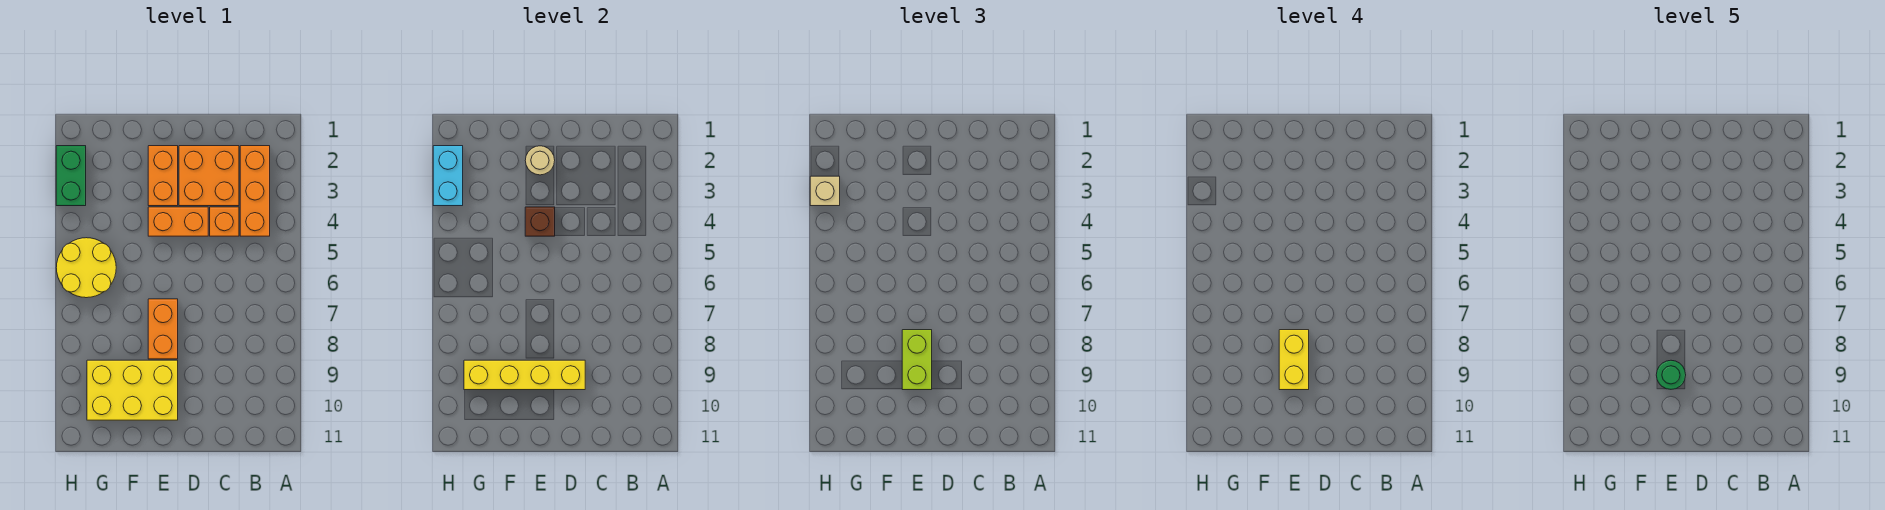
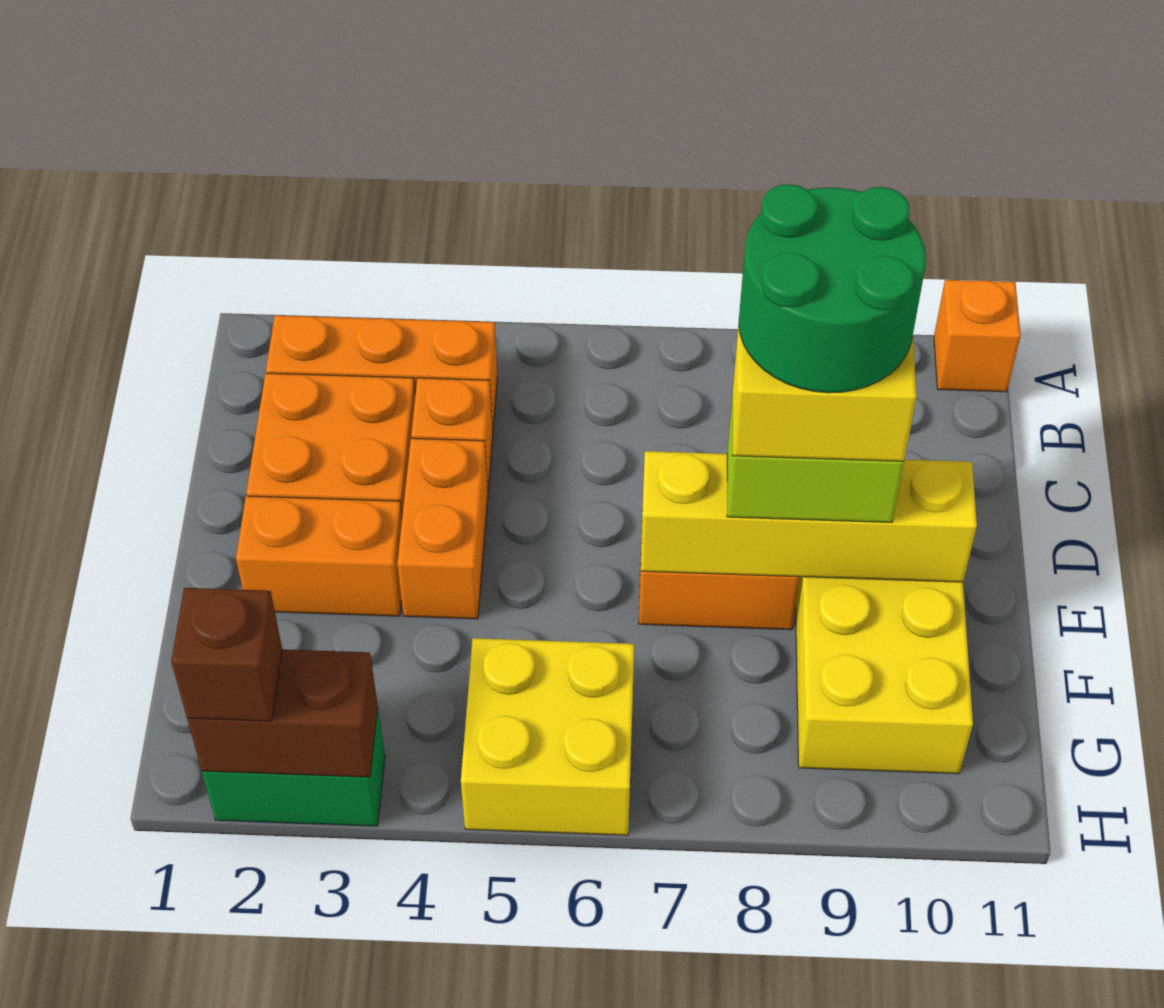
none -> orange 1x1 brick [934,280,1021,392]
yellow 1x4 brick [464,360,585,390] -> yellow 1x4 brick turned to [641,451,977,582]
tan 1x1 round brick [525,146,555,175] -> none
brown 1x1 brick [525,207,555,236] -> brown 1x1 brick moved to [171,588,282,721]
green 1x1 round brick [1656,360,1686,389] -> green 2x2 round brick [739,184,926,393]
yellow 2x2 round brick [56,238,116,298] -> yellow 2x2 brick [461,638,634,835]
cyan 1x2 brick [433,146,463,206] -> brown 1x2 brick [187,649,378,777]
tan 1x1 brick [810,176,840,206] -> none

